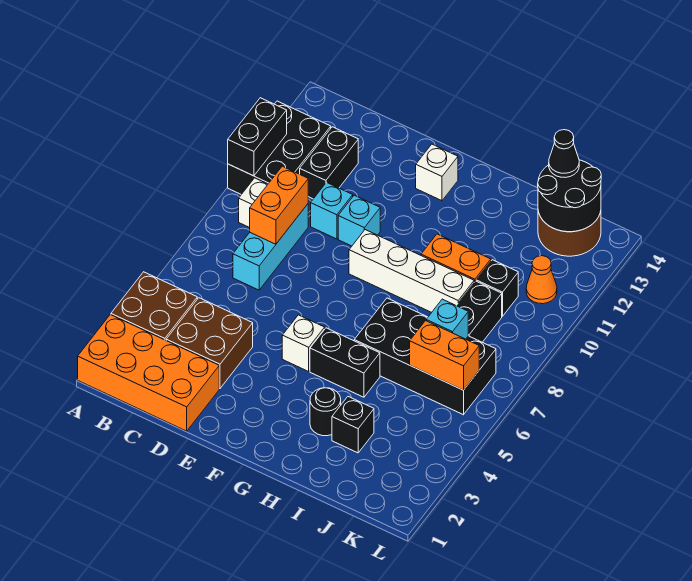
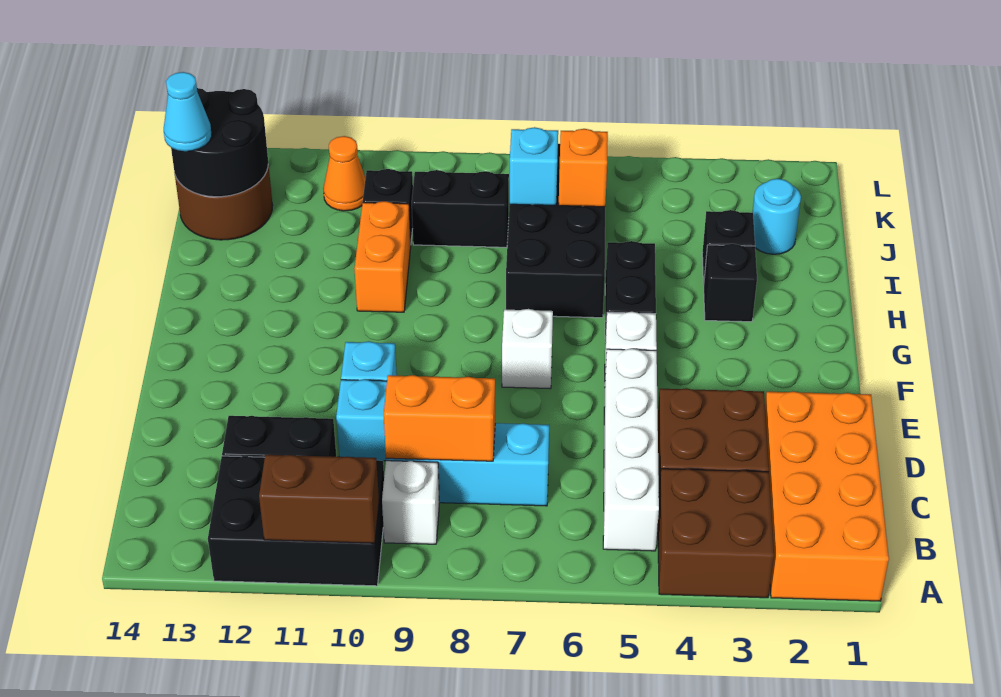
black 1x2 brick [228,98,287,176] -> brown 1x2 brick [259,455,379,543]
white 1x4 brick [349,230,474,312] -> white 1x4 brick moved to [603,349,659,551]
white 1x1 brick [416,144,458,201] -> white 1x1 brick moved to [502,309,553,389]
black 1x1 round brick [310,388,341,436] -> black 1x1 brick [704,244,757,322]
none -> cyan 1x1 round brick [753,179,801,254]
orange 1x2 brick [410,321,479,390] -> orange 1x1 brick [559,129,608,207]
black 1x1 cone [549,130,579,178] -> cyan 1x1 cone [164,72,212,151]

